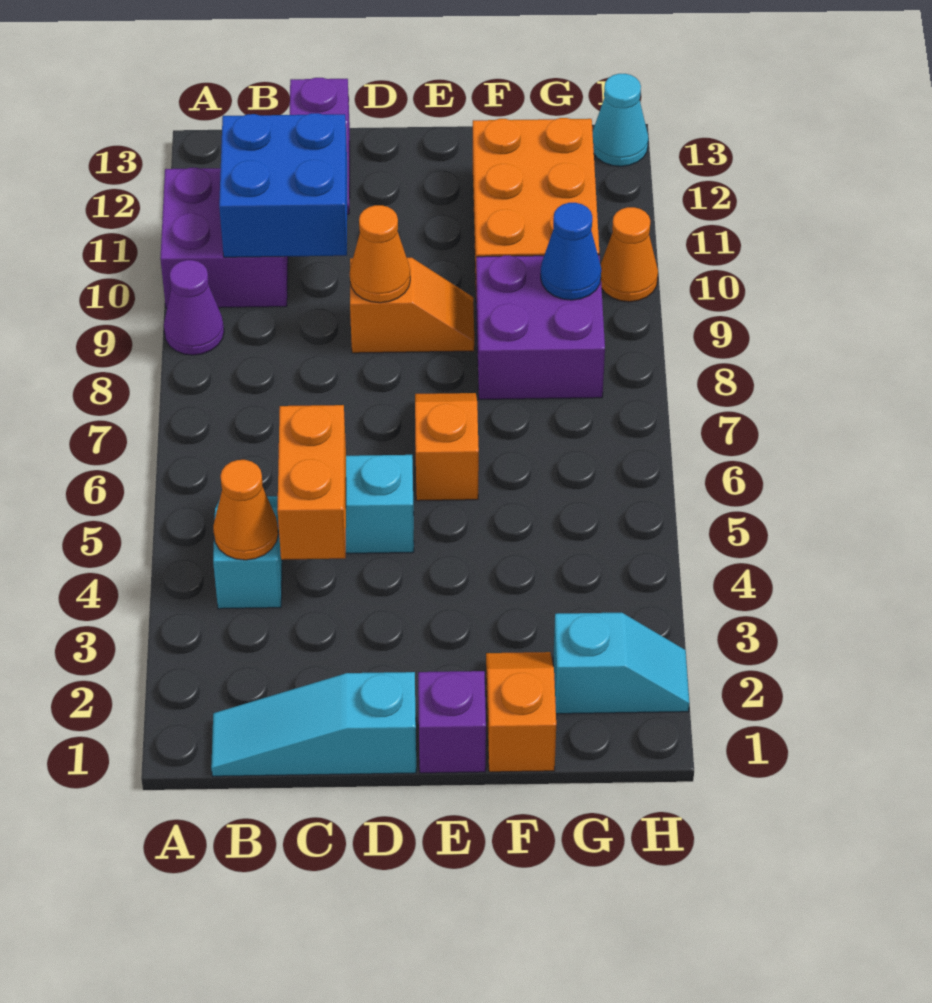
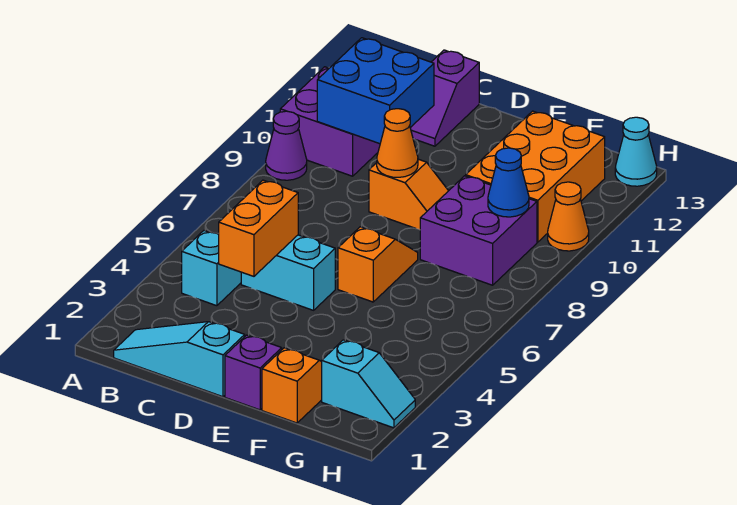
orange 1x1 cone [213,460,278,560] -> none

